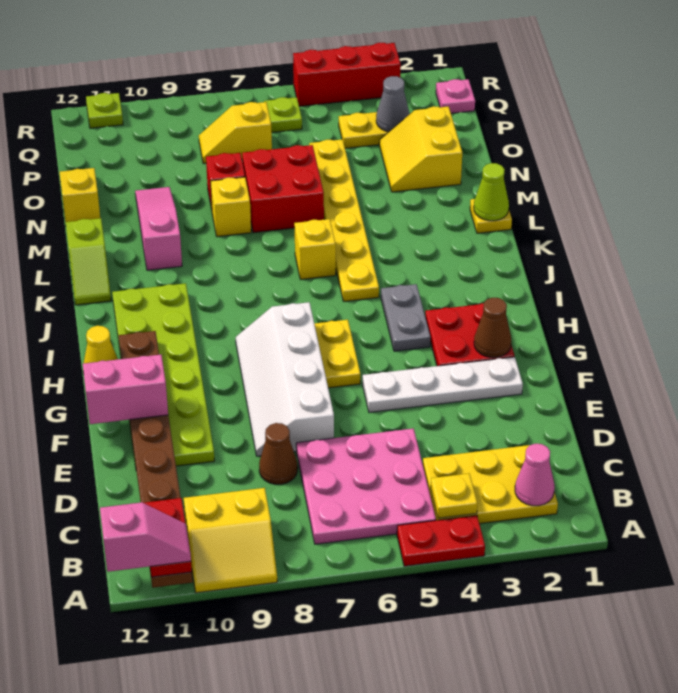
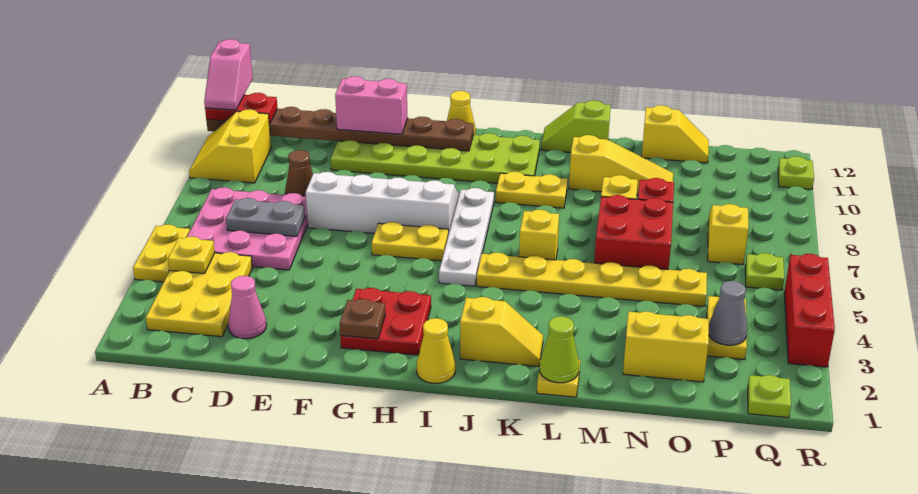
red 1x2 plate [397,515,485,566] -> yellow 1x2 plate [133,224,190,282]
pink 1x1 cone [515,444,555,506] -> pink 1x1 cone moved to [228,276,266,339]
white 1x4 plate [363,357,523,412] -> white 1x4 plate moved to [439,188,494,286]
pink 1x2 brick [83,355,168,424] -> pink 1x2 brick turned to [335,76,408,134]
brown 1x1 cone [474,298,511,357] -> brown 1x1 plate [340,299,385,339]
grey 1x2 plate [381,284,430,351] -> grey 1x2 plate moved to [226,198,305,236]
none -> yellow 1x1 cone [417,318,455,383]
none -> yellow 1x2 slope [460,297,543,367]
none -> yellow 1x2 plate [496,172,568,208]
pink 1x3 slope [135,187,182,270] -> yellow 1x3 slope [569,135,673,195]
pink 1x1 plate [436,79,475,113] -> lime 1x1 plate [748,375,791,418]

